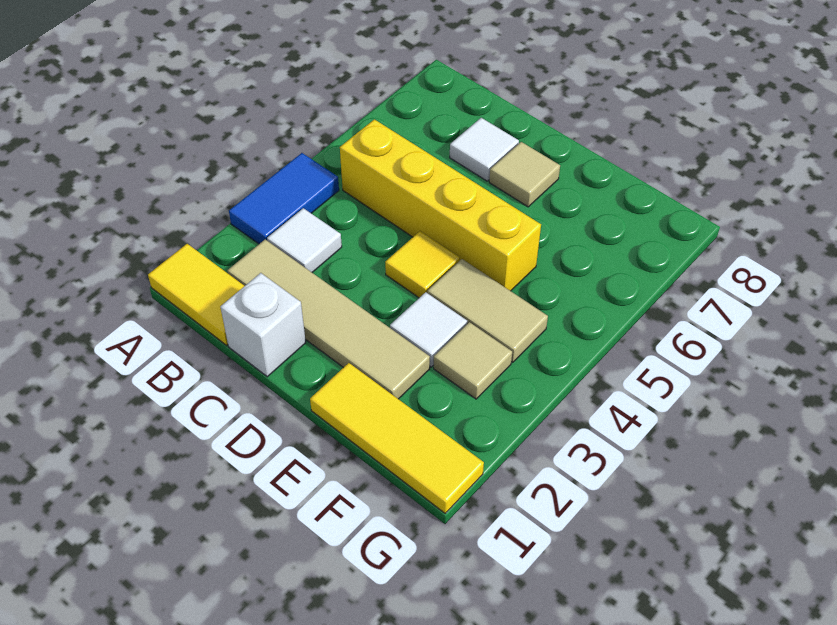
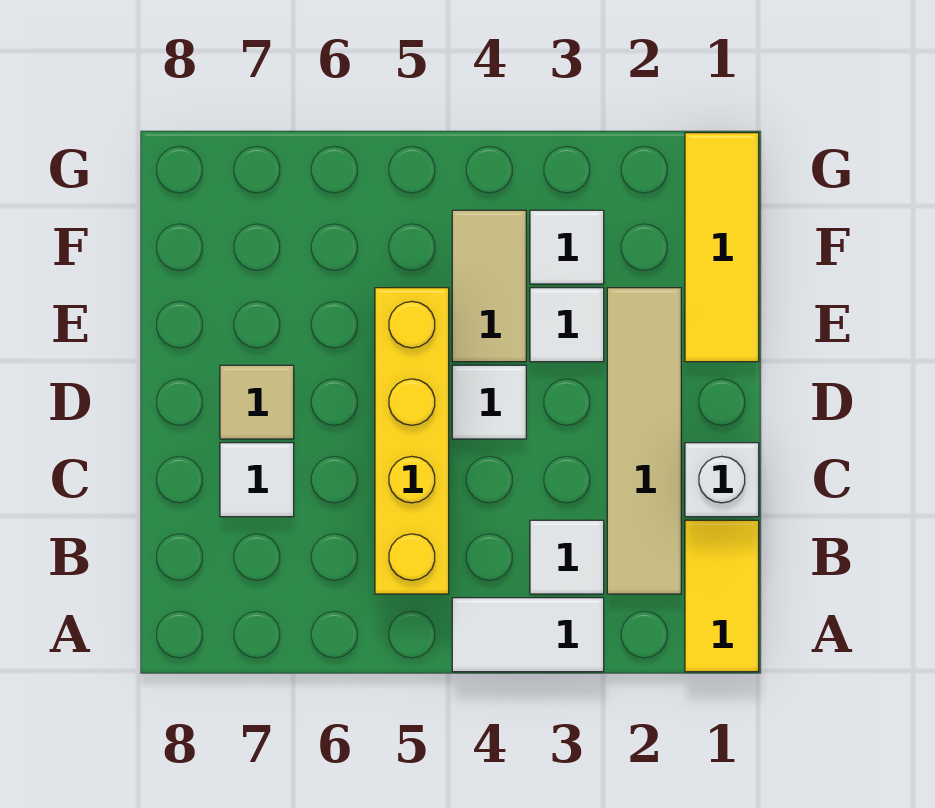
blue 1x2 tile [229,153,339,244] -> white 1x2 tile [452,598,604,672]
yellow 1x1 tile [385,231,460,298] -> white 1x1 tile [452,365,526,439]
tan 1x1 tile [434,322,512,399] -> white 1x1 tile [530,210,604,284]

